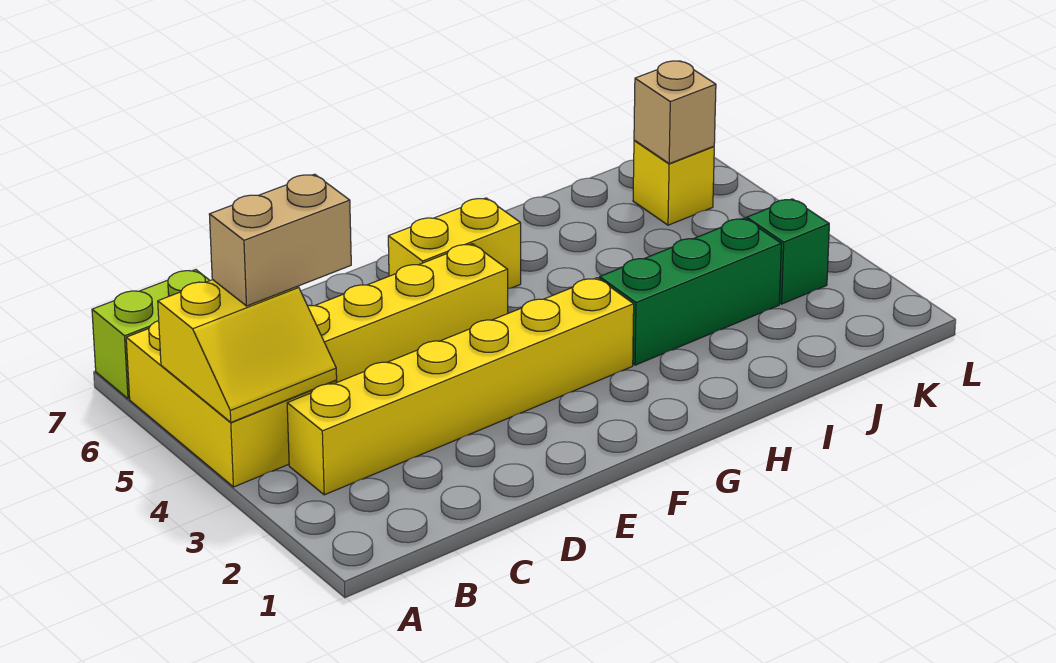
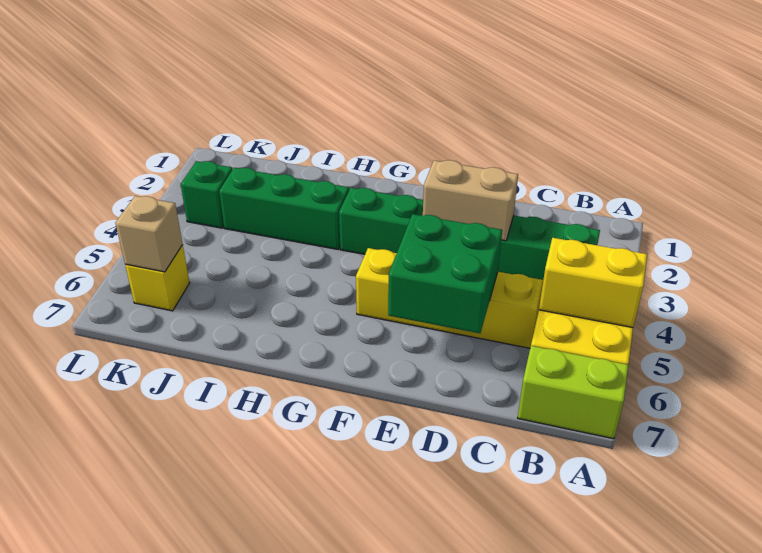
yellow 1x6 brick [287,278,634,495] -> green 1x6 brick [339,188,600,280]
tan 1x2 brick [209,174,351,306] -> tan 1x2 brick moved to [423,160,518,241]
none -> green 2x2 brick [388,214,502,333]
yellow 1x2 brick [388,198,521,288] -> none

